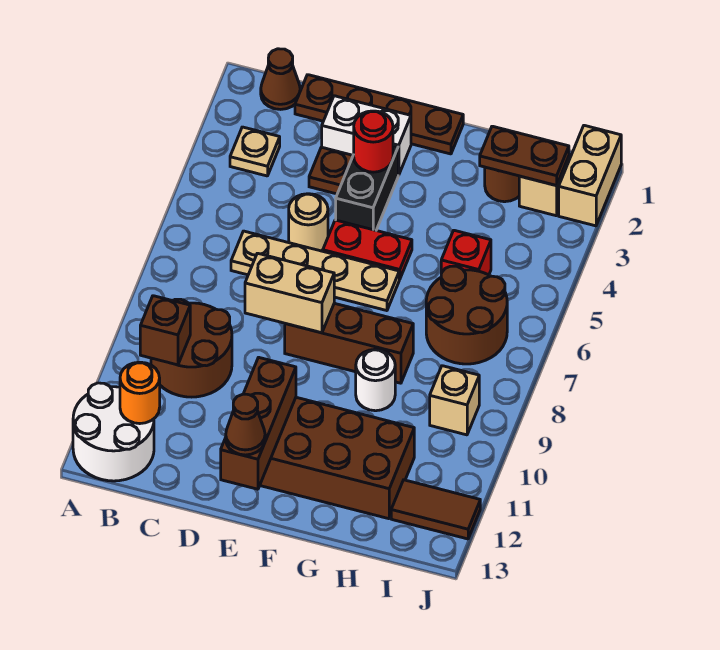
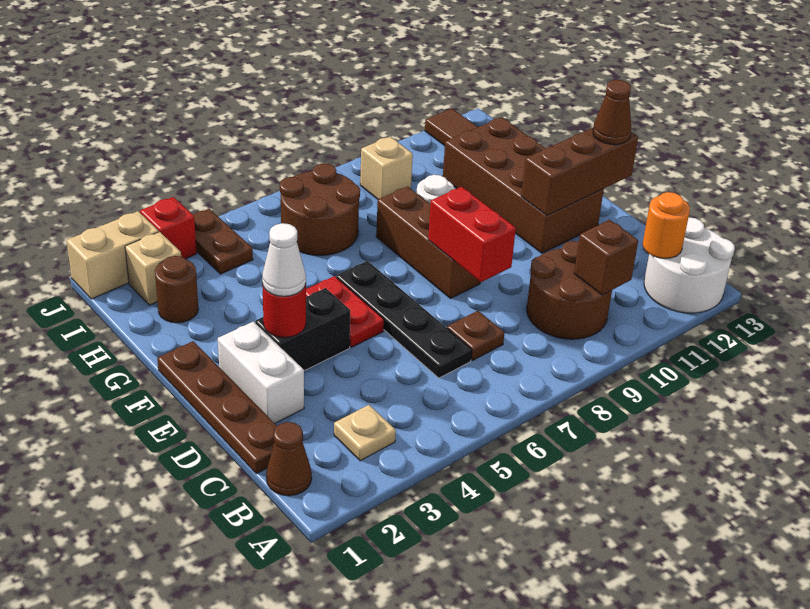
tan 1x4 plate [231,231,399,311] -> black 1x4 plate [336,261,472,378]
brown 1x1 plate [309,147,353,194] -> brown 1x1 plate moved to [447,311,504,361]
tan 1x1 round brick [289,194,328,251] -> none
tan 1x2 brick [245,253,334,333] -> red 1x2 brick [428,187,516,282]
none -> white 1x1 cone [262,223,306,296]
brown 1x2 plate [480,126,569,186] -> brown 1x2 plate moved to [193,209,253,274]
red 1x1 brick [441,230,491,275] -> red 1x1 brick moved to [140,197,197,259]

